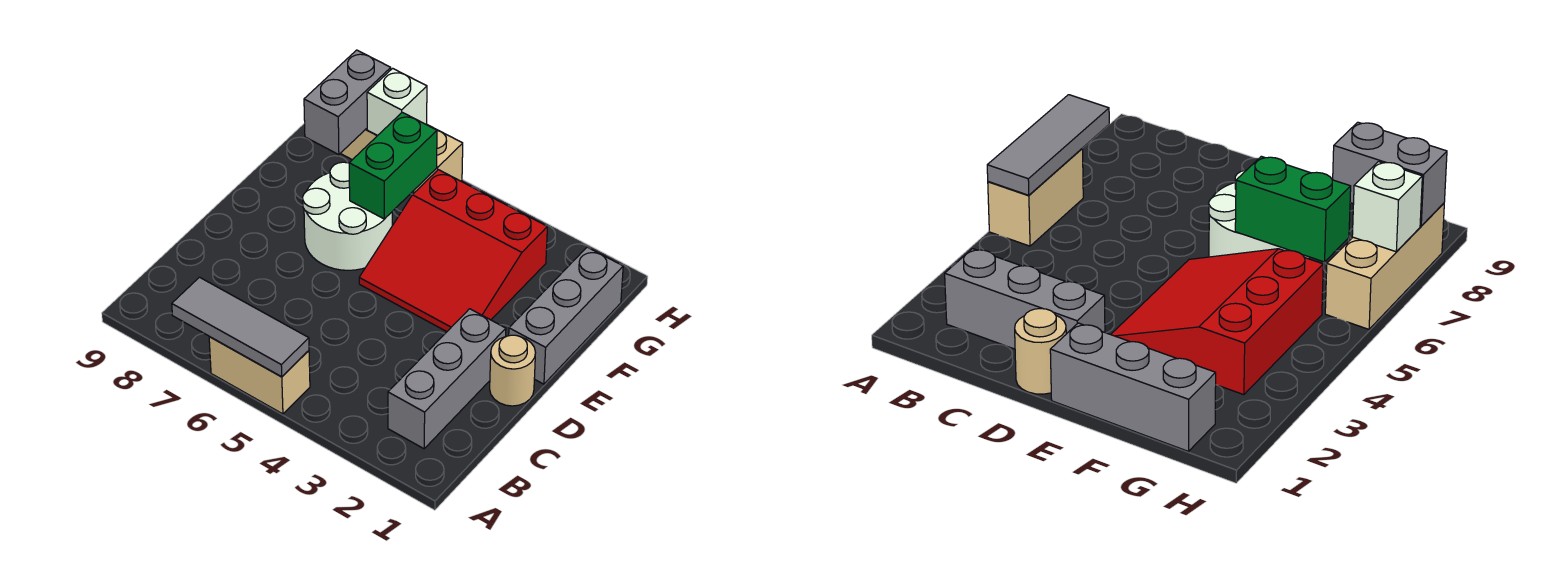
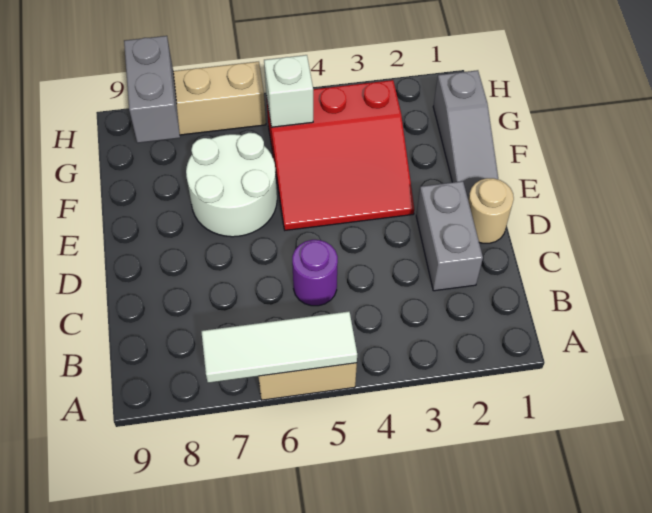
grey 1x3 tile [172,277,309,377] -> white 1x3 tile [201,311,357,383]
grey 1x3 brick [388,309,506,449] -> grey 1x2 brick [416,181,483,291]
none -> purple 1x1 round brick [292,240,338,306]
grey 1x3 brick [509,247,623,384] -> grey 1x3 slope [433,70,499,199]
green 1x2 brick [349,112,437,219] -> none
white 1x1 brick [367,68,427,136] -> white 1x1 brick moved to [264,55,313,127]

